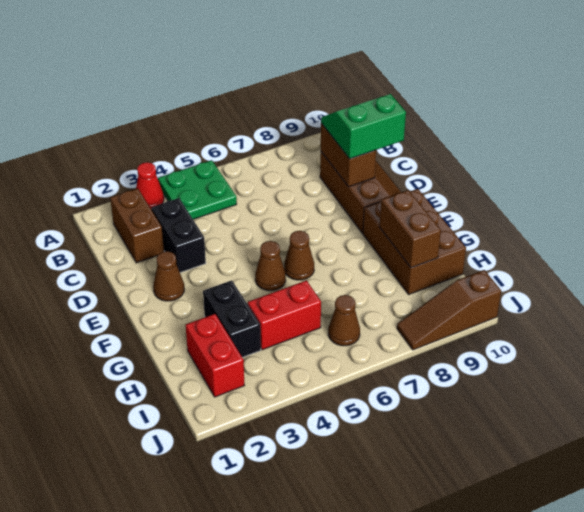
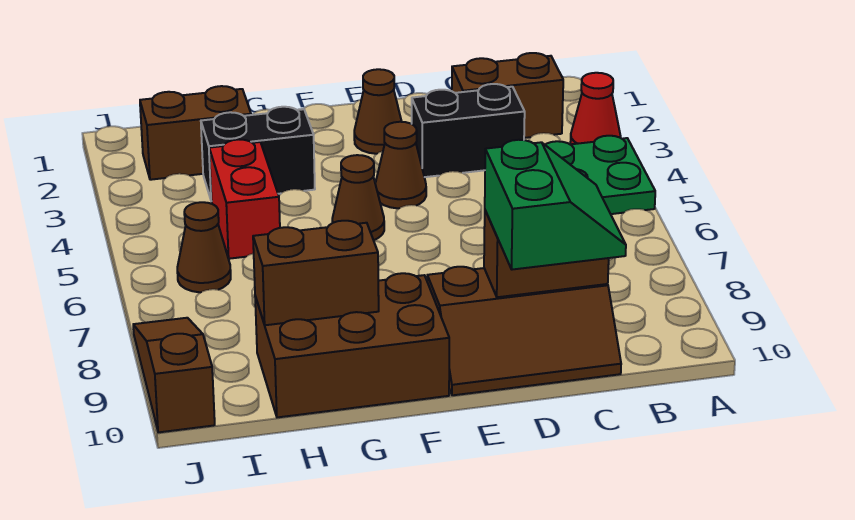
brown 1x1 cone [284,231,314,280] -> brown 1x1 cone moved to [375,122,426,208]
red 1x2 brick [185,314,244,397] -> brown 1x2 brick [140,86,251,180]

